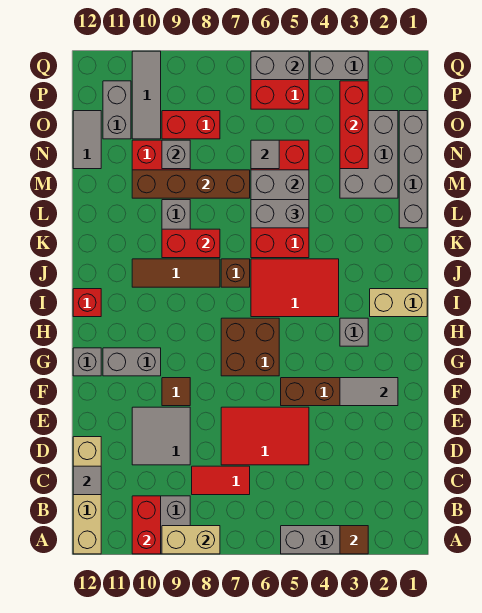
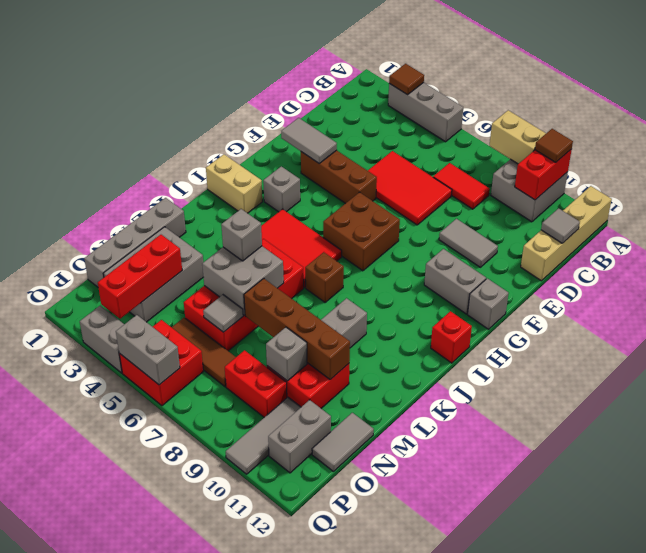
grey 2x2 tile [132,407,190,465] -> grey 1x2 tile [439,219,498,267]
brown 1x1 tile [162,378,190,406] -> brown 1x1 tile moved to [535,129,573,162]
brown 1x3 tile [132,259,220,287] -> brown 1x3 tile moved to [172,318,236,387]
red 1x2 brick [162,229,220,258] -> none
grey 1x2 brick [251,200,309,228] -> grey 1x1 brick [221,209,262,261]

